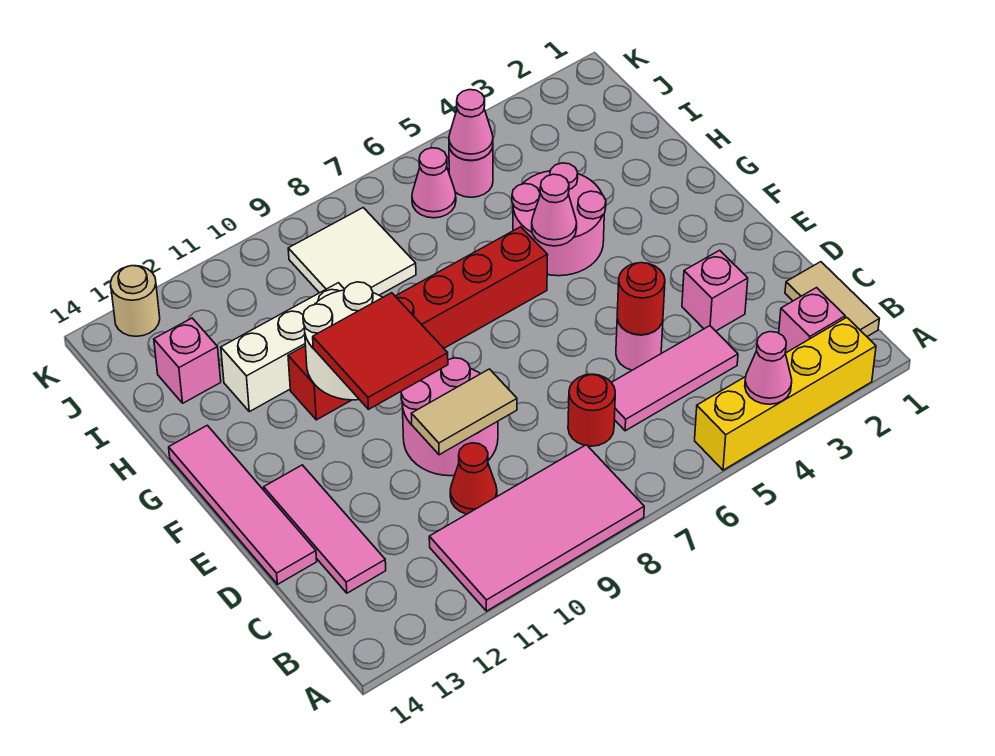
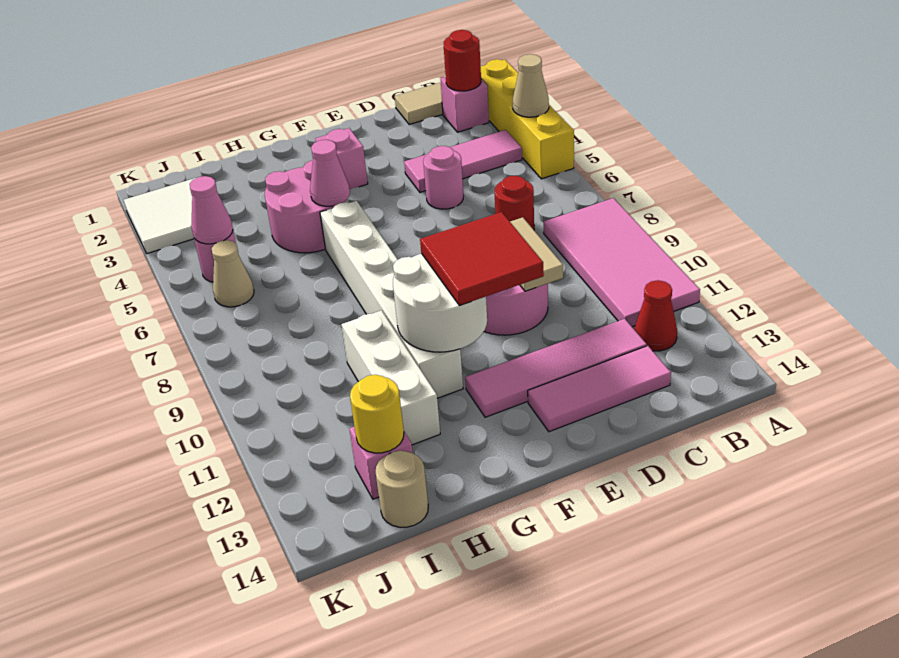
pink 1x1 cone [745,332,792,404] -> tan 1x1 cone [513,54,549,117]
pink 1x3 tile [611,326,738,431] -> pink 1x3 tile turned to [404,130,522,192]
red 1x1 cone [450,443,497,514] -> red 1x1 cone moved to [634,280,677,351]
pink 1x1 brick [682,250,748,331] -> pink 1x1 brick moved to [315,128,368,189]
red 1x1 round brick [617,263,665,335] -> red 1x1 round brick moved to [444,30,481,91]
pink 1x4 tile [169,425,317,584] -> pink 1x4 tile moved to [465,319,647,417]
red 1x6 brick [288,227,548,420] -> white 1x6 brick [320,201,463,398]
white 2x2 tile [288,208,416,295] -> white 2x2 tile moved to [124,178,196,253]
none -> yellow 1x1 round brick [350,375,404,453]
pink 1x1 cone [412,148,456,218] -> tan 1x1 cone [212,240,254,307]
tan 1x1 round brick [111,266,160,336] -> tan 1x1 round brick moved to [376,450,428,527]

